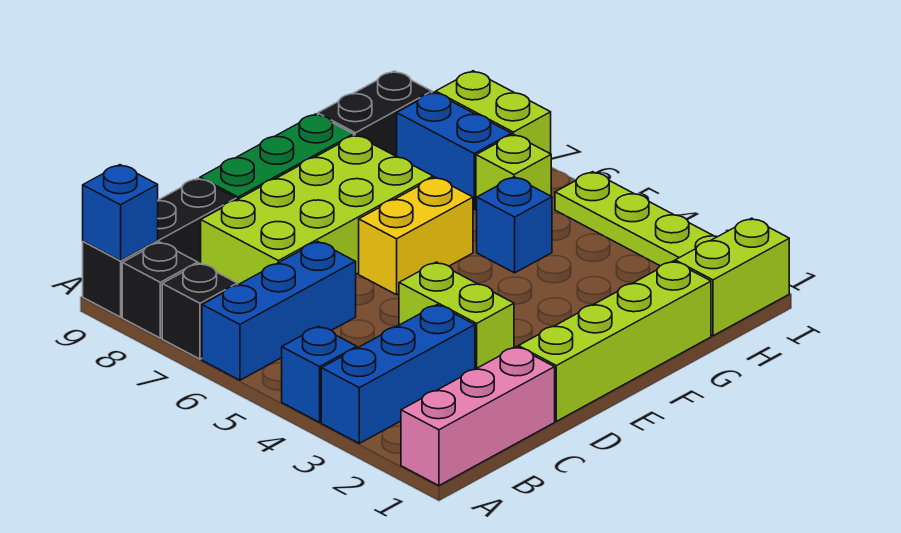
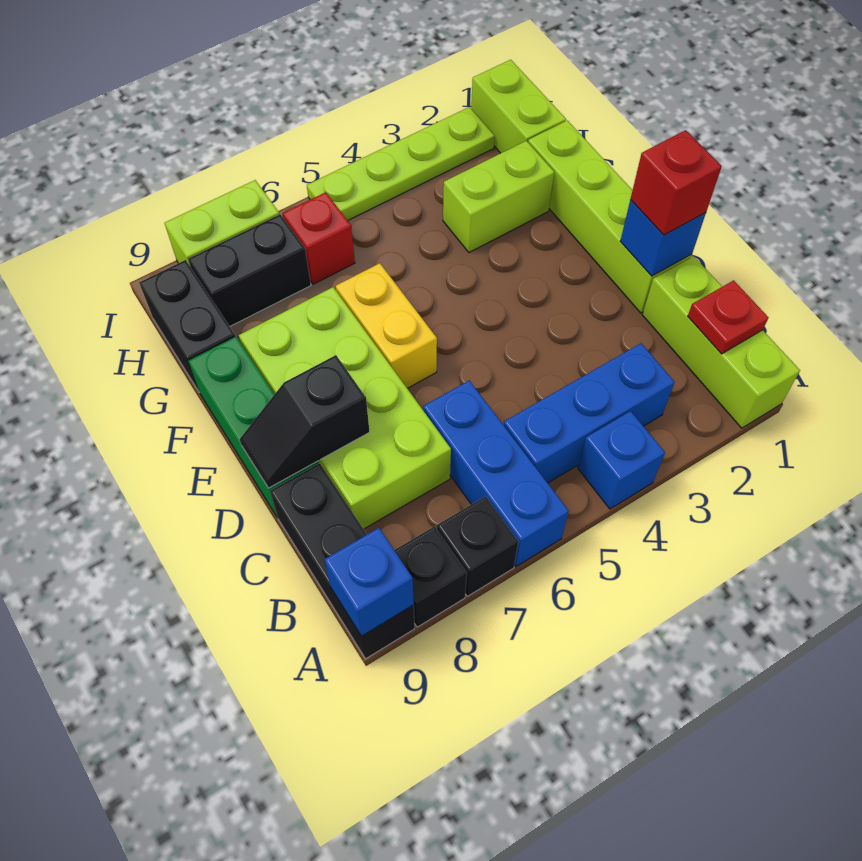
pink 1x3 brick [401,347,555,486] -> lime 1x3 brick [643,256,800,428]
blue 1x3 brick [321,305,475,443] -> blue 1x3 brick turned to [504,343,675,483]
none -> red 1x1 plate [688,280,769,354]
none -> red 1x1 brick [631,130,722,235]
lime 1x2 brick [399,262,514,369] -> lime 1x2 brick moved to [443,141,554,253]
none -> black 1x2 slope [240,355,370,488]
blue 1x1 brick [477,177,552,273] -> blue 1x1 brick moved to [620,200,706,276]
lime 1x1 brick [476,134,551,211] -> red 1x1 brick [283,192,355,284]
blue 1x2 brick [397,92,512,209] -> black 1x2 brick [188,214,311,326]

